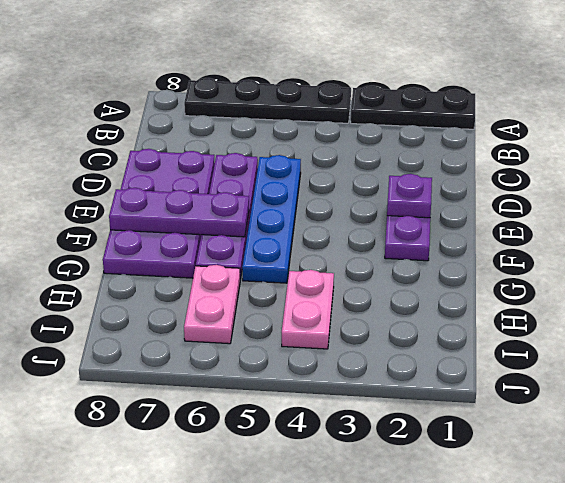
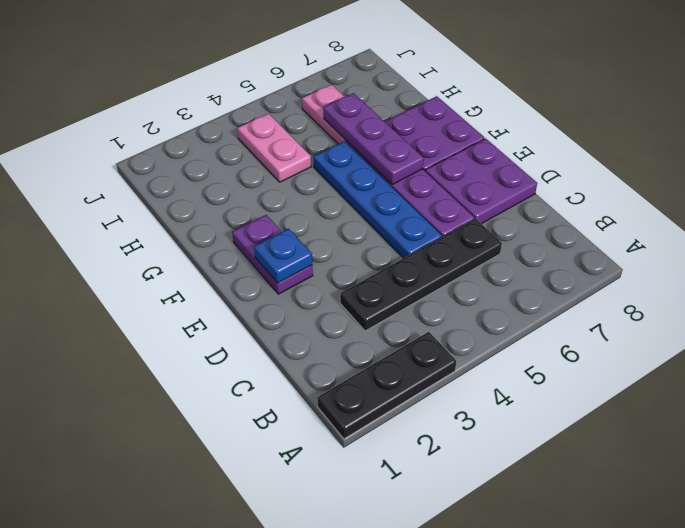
black 1x4 plate [184,78,351,123] -> black 1x4 plate moved to [340,219,502,331]
purple 1x1 plate [387,174,432,218] -> blue 1x1 plate [254,229,312,283]
purple 1x3 plate [109,188,249,237] -> purple 1x3 plate turned to [323,93,424,184]

